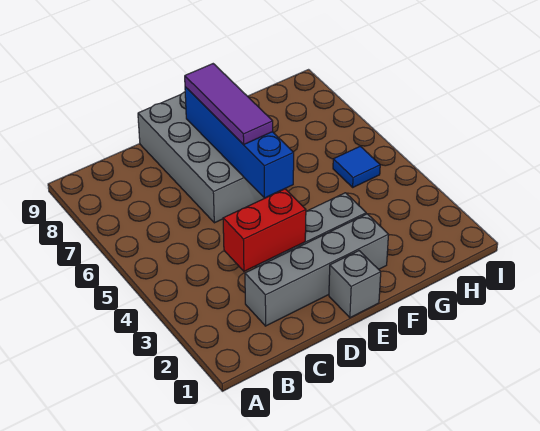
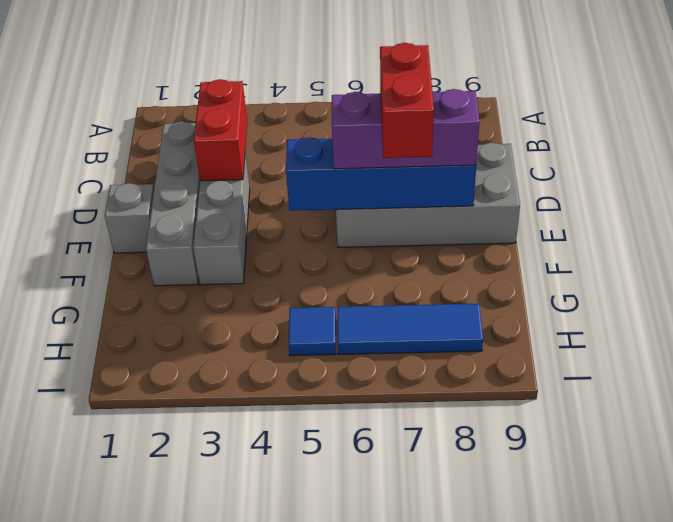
purple 1x3 tile [185,64,273,145] -> purple 1x3 brick [332,89,480,169]
none -> red 1x2 brick [380,43,434,158]
none -> blue 1x3 tile [337,304,483,355]

